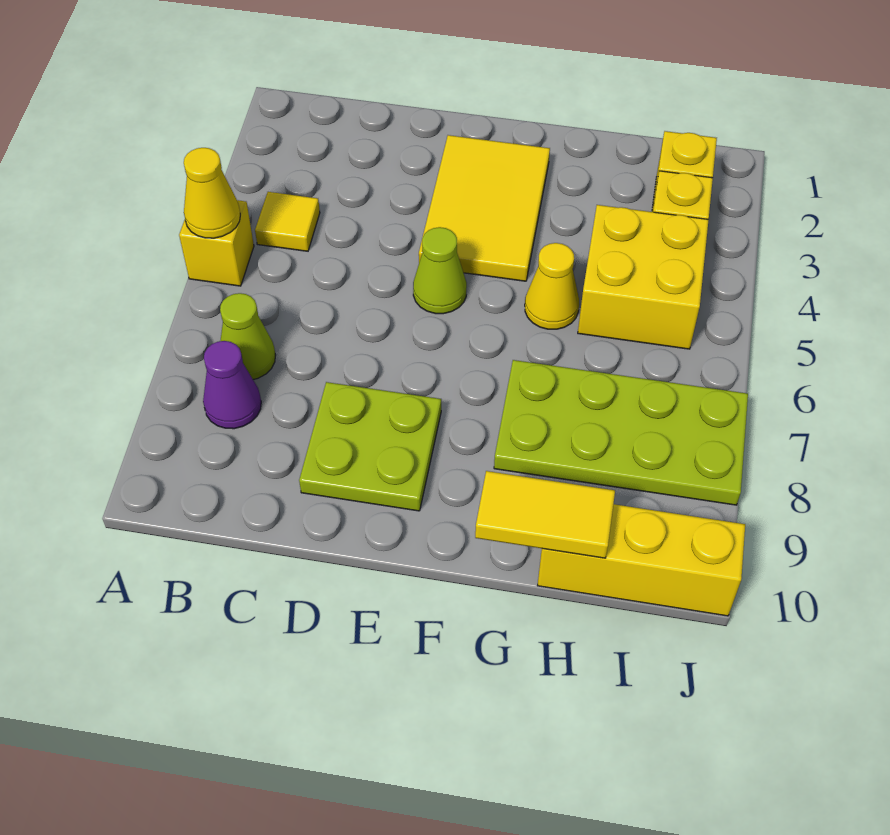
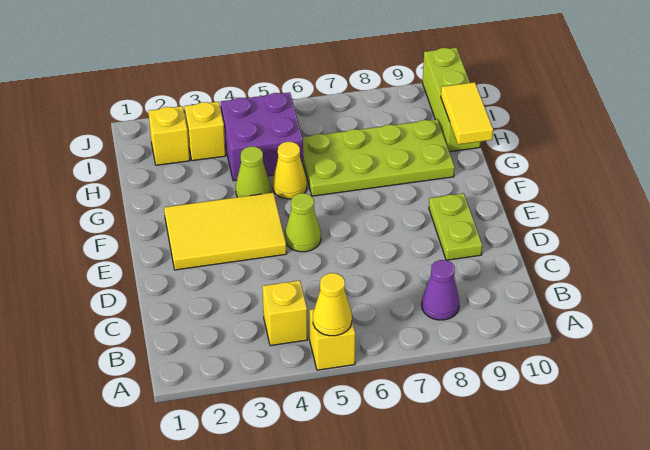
yellow 1x1 tile [255,192,320,251] -> yellow 1x1 brick [262,280,308,346]
lime 1x1 cone [220,293,276,379] -> lime 1x1 cone moved to [236,146,271,197]
lime 2x2 plate [299,382,441,511] -> lime 1x2 plate [429,193,482,260]
lime 2x4 plate [494,360,748,505] -> lime 2x4 plate turned to [302,119,455,196]
yellow 2x2 brick [578,205,709,349] -> purple 2x2 brick [221,93,303,181]
yellow 1x3 brick [538,504,745,616] -> lime 1x3 brick [423,48,481,152]

